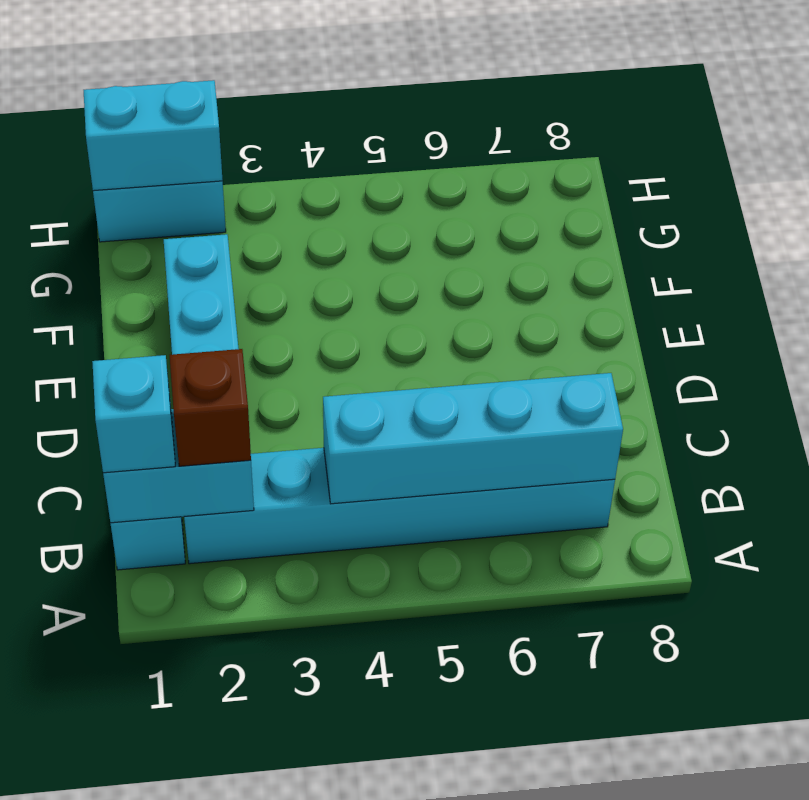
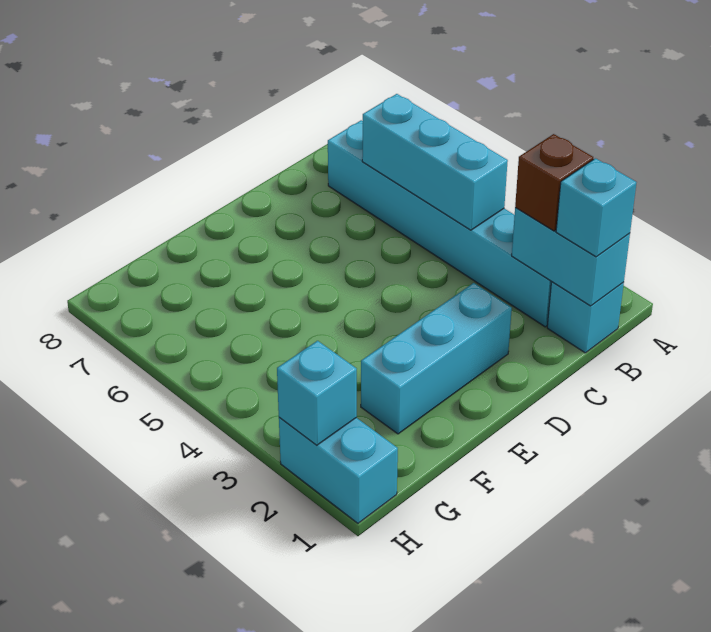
cyan 1x4 brick [323,373,623,504] -> cyan 1x3 brick [362,94,508,230]
cyan 1x2 brick [84,80,223,191] -> cyan 1x1 brick [277,341,357,445]

